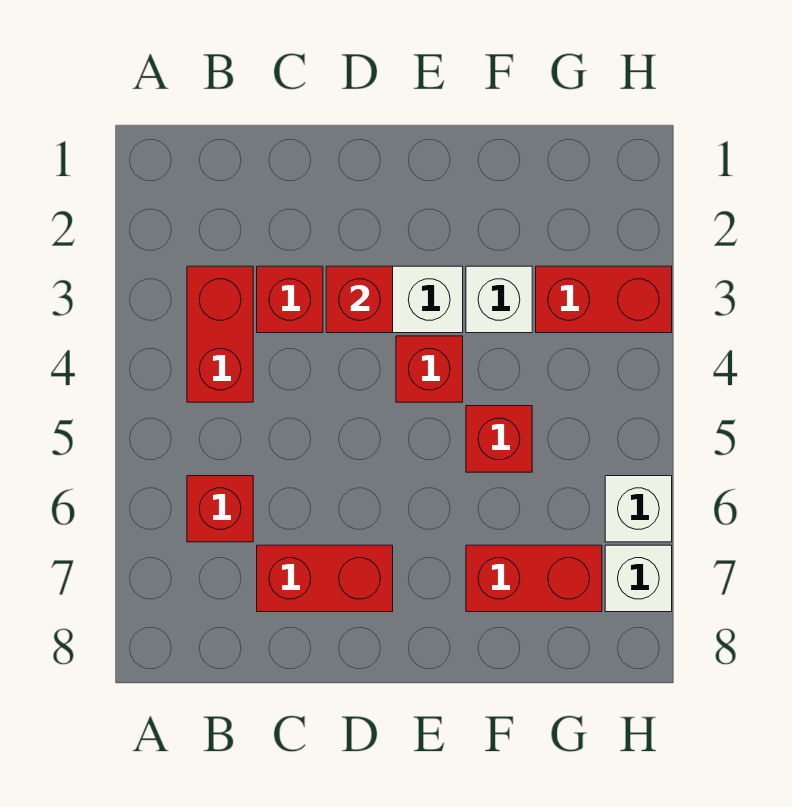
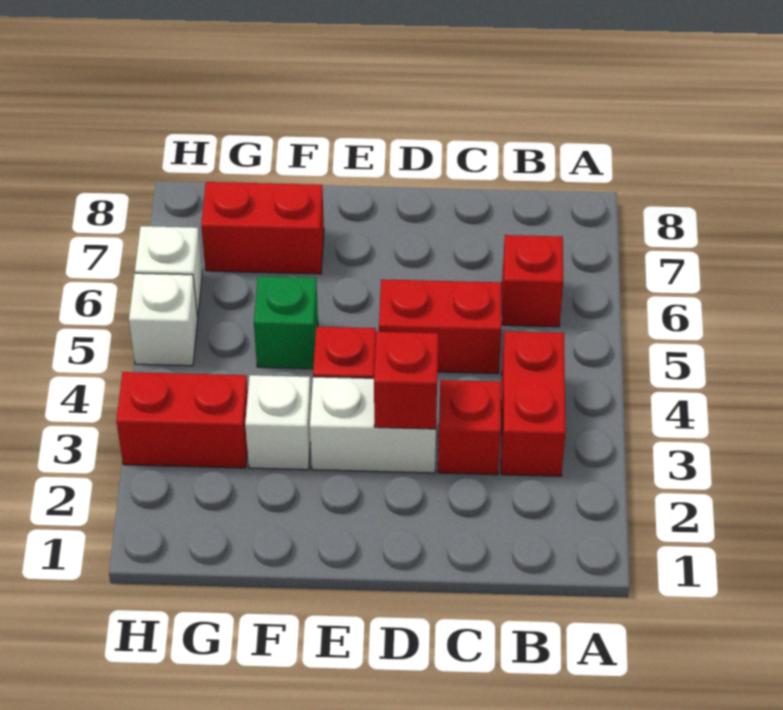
red 1x2 brick [257,545,393,612] -> red 1x2 brick moved to [379,279,502,373]
red 1x1 brick [466,406,532,472] -> green 1x1 brick [254,276,318,369]
white 1x1 brick [605,545,672,612] -> white 1x1 brick moved to [129,273,198,366]

